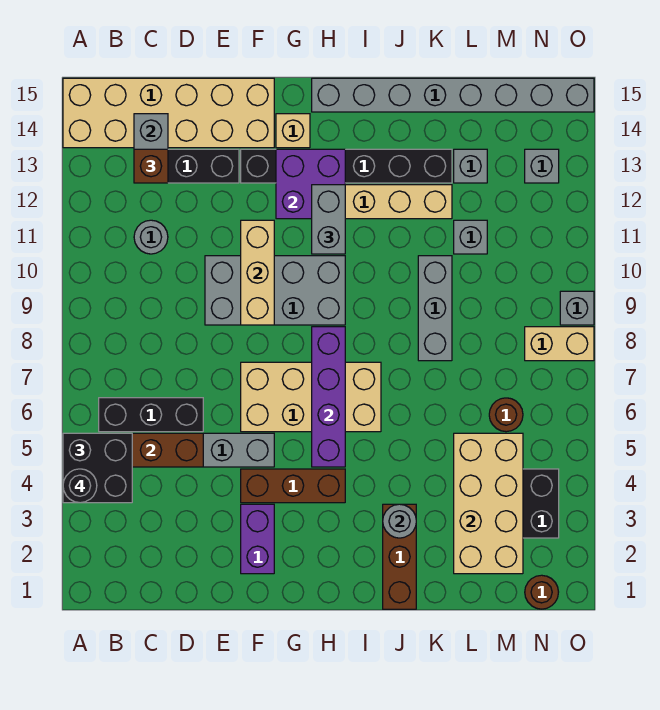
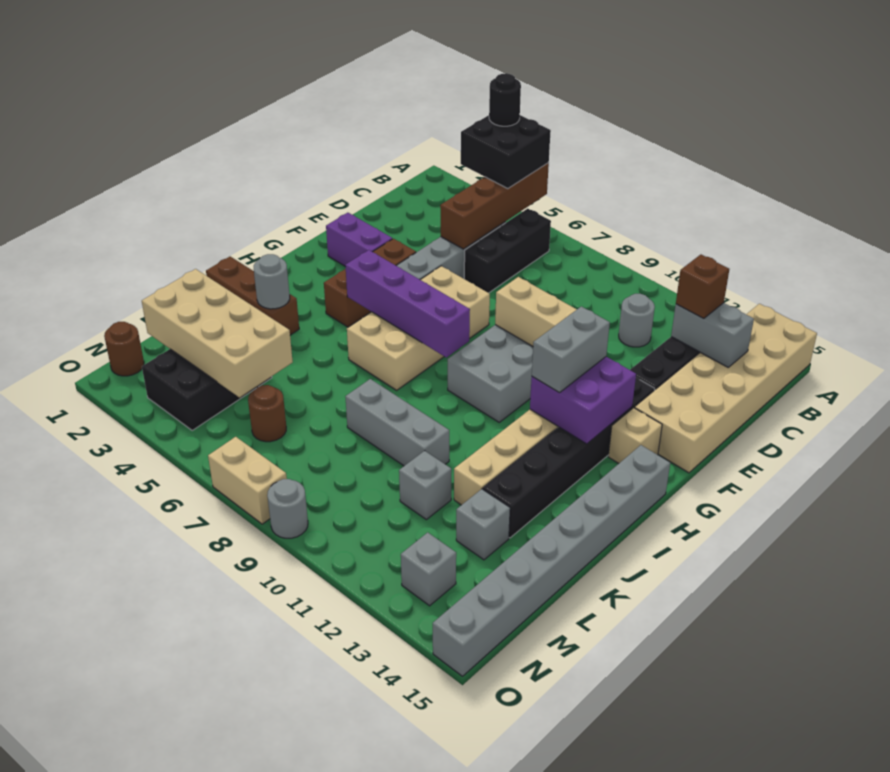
grey 1x2 brick [312,185,345,254] -> grey 1x2 brick turned to [532,306,610,393]
tan 1x2 brick [525,327,594,361] -> tan 1x2 brick turned to [208,437,287,524]
grey 1x1 brick [560,291,594,325] -> grey 1x1 round brick [267,479,308,538]

